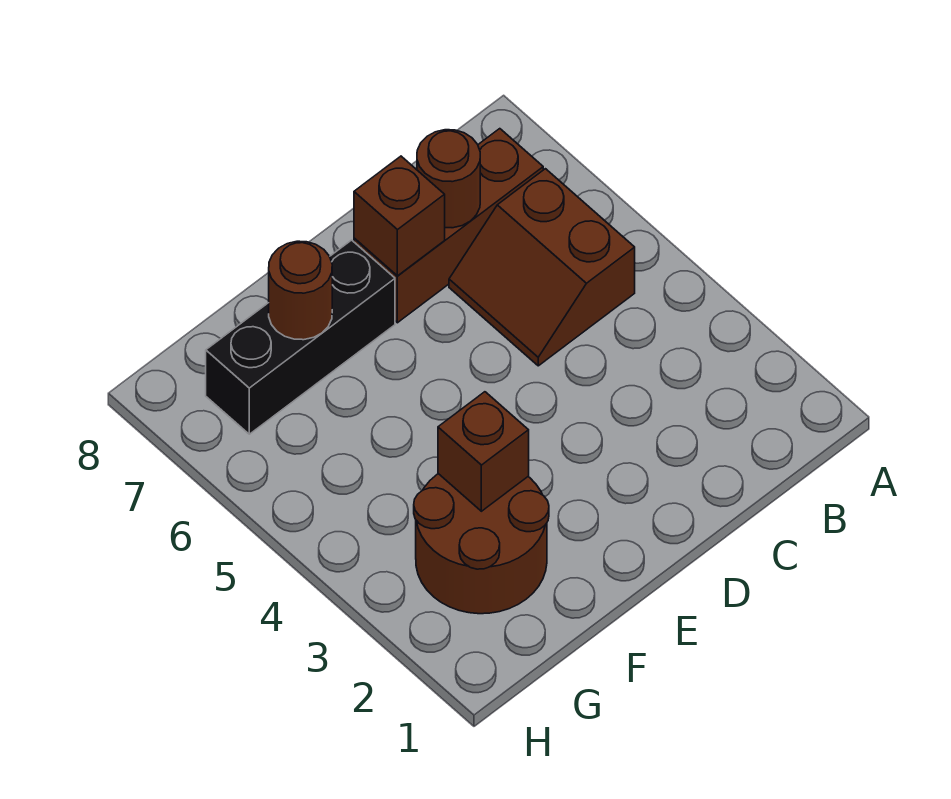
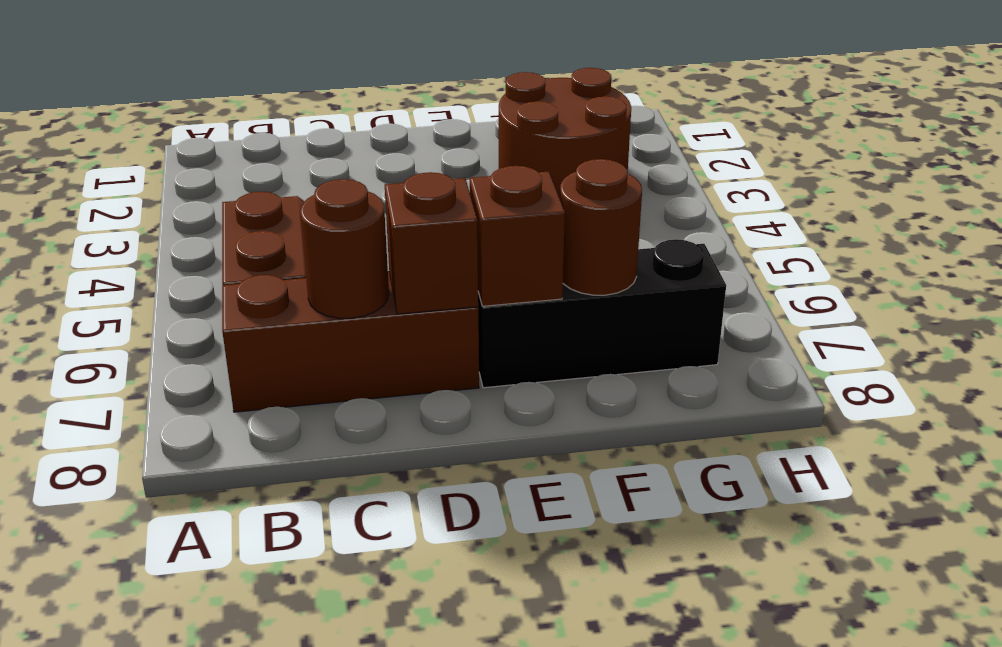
brown 1x1 brick [438,392,529,511] -> brown 1x1 brick moved to [469,166,565,306]

